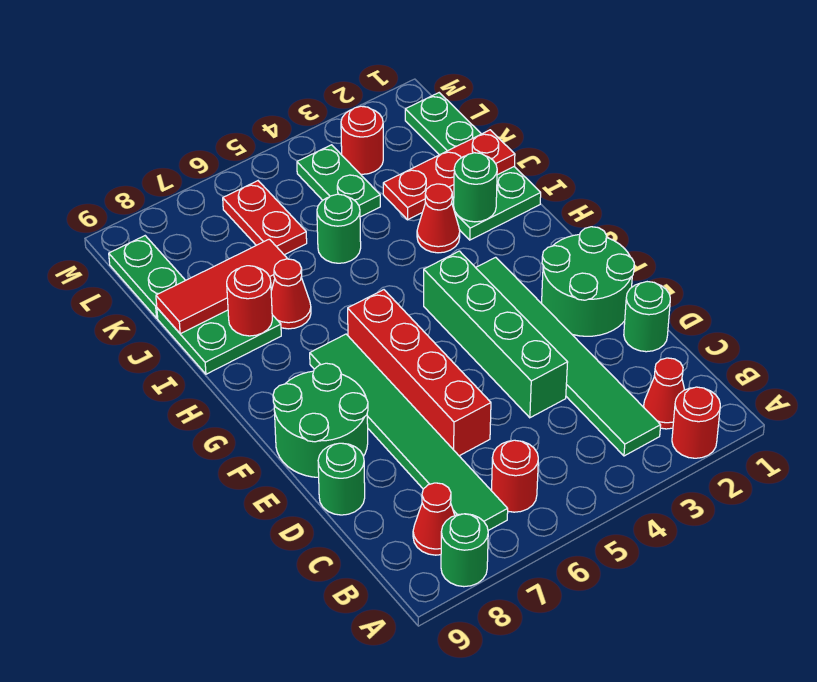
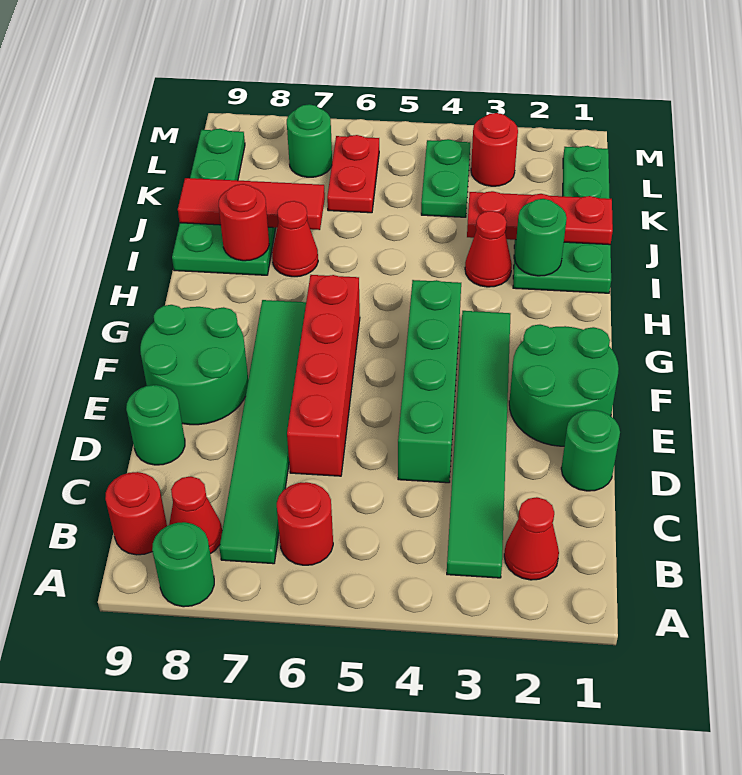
red 1x1 round brick [672,387,720,458] -> red 1x1 round brick moved to [105,472,167,555]
green 1x1 round brick [317,194,361,263] -> green 1x1 round brick moved to [287,104,332,177]

